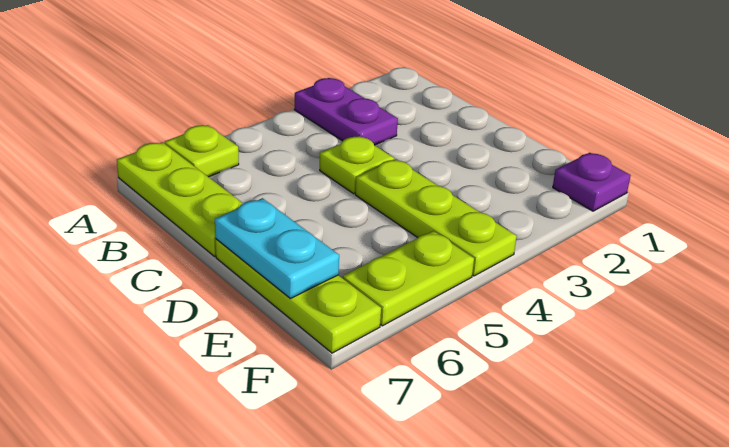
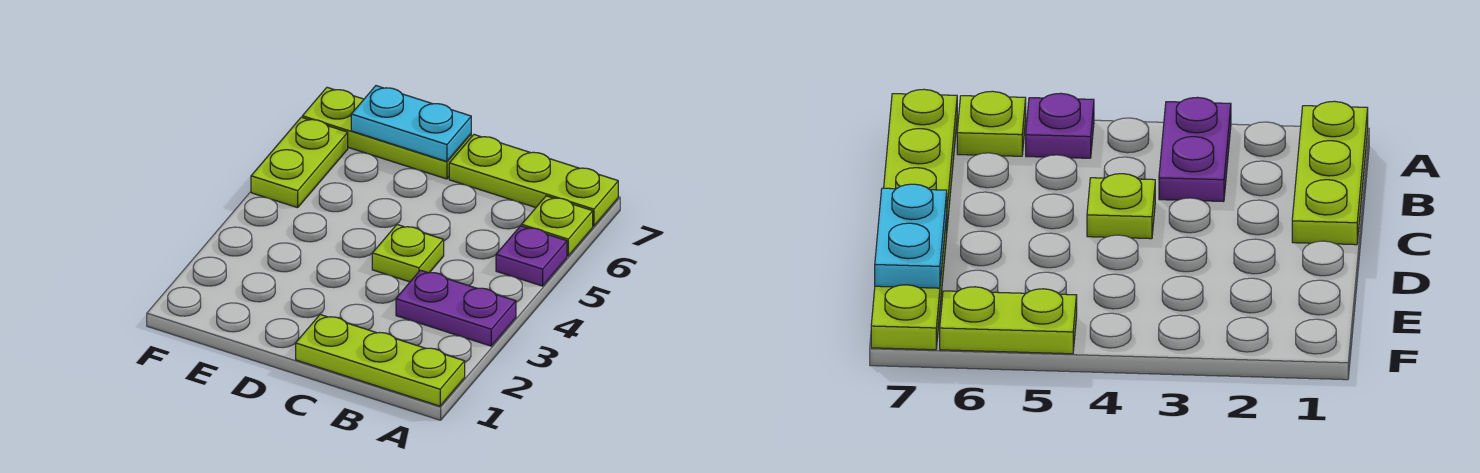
lime 1x3 plate [355,159,517,276] -> lime 1x3 plate moved to [296,315,465,406]
purple 1x1 plate [553,153,631,211] -> purple 1x1 plate moved to [496,226,567,286]

